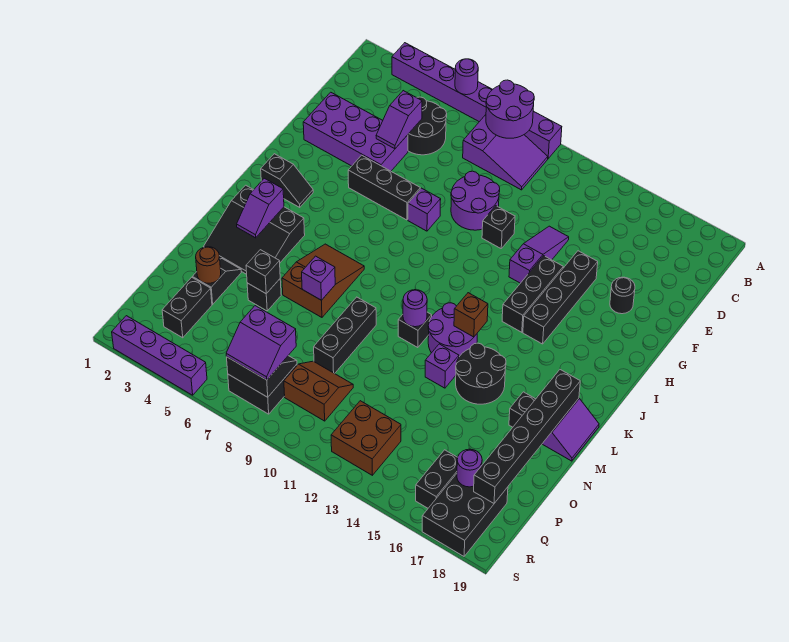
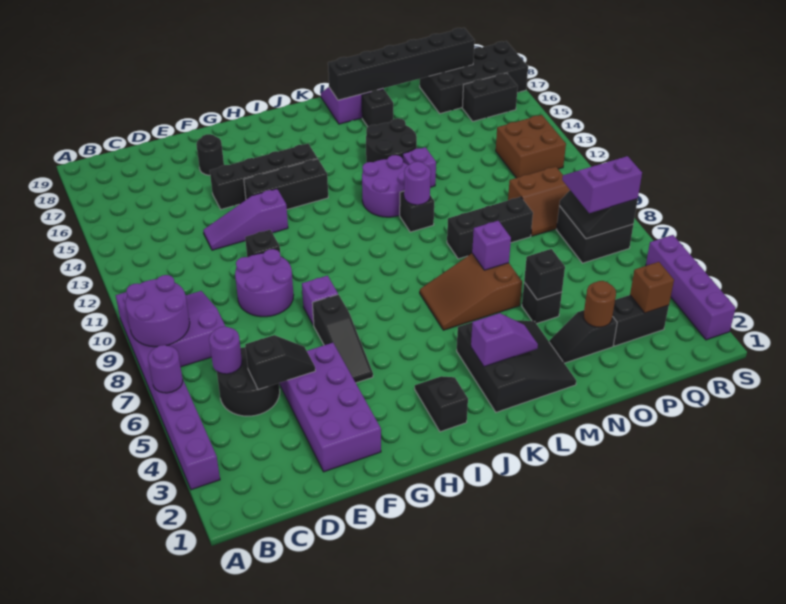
purple 1x2 slope [376,91,422,149] -> black 1x2 slope [245,335,315,390]
black 1x3 brick [348,155,420,220] -> black 1x3 slope [312,294,373,383]
brown 1x1 brick [454,293,488,337] -> brown 1x1 brick moved to [630,262,674,313]
brown 2x2 slope [284,361,353,421] -> brown 2x2 slope turned to [508,167,570,236]
purple 2x2 slope [226,306,296,380] -> purple 2x2 slope turned to [562,156,642,213]
black 2x3 brick [422,474,508,556] -> black 2x4 brick [420,41,528,114]
purple 1x1 round brick [457,449,482,487] -> purple 1x1 round brick moved to [209,326,242,374]

